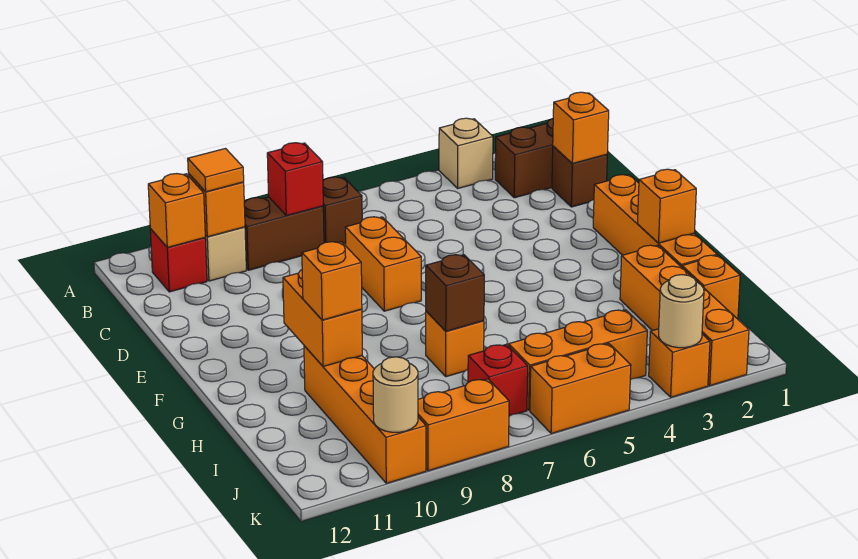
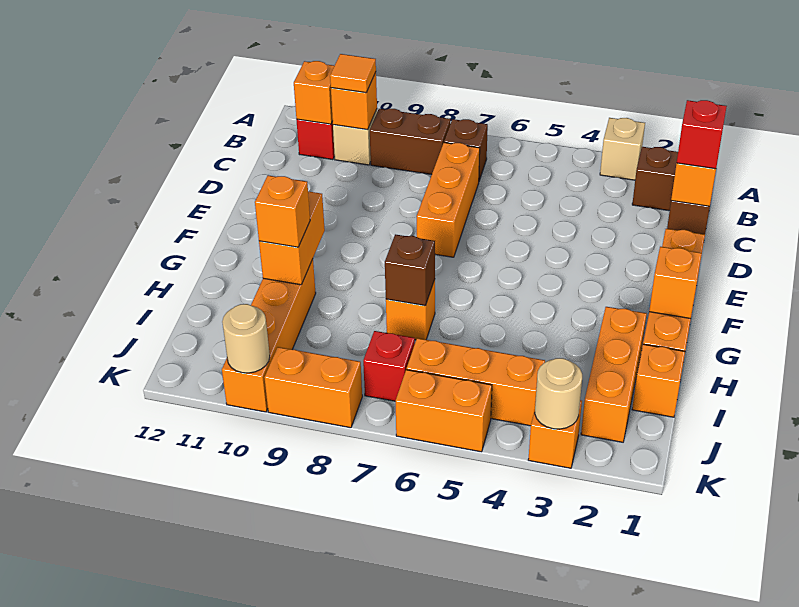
red 1x1 brick [267,143,323,216] -> red 1x1 brick moved to [677,100,727,169]
orange 1x2 brick [345,217,421,311] -> orange 1x3 brick [417,143,480,257]
orange 1x4 brick [620,245,749,386] -> orange 1x3 brick [581,307,647,442]

